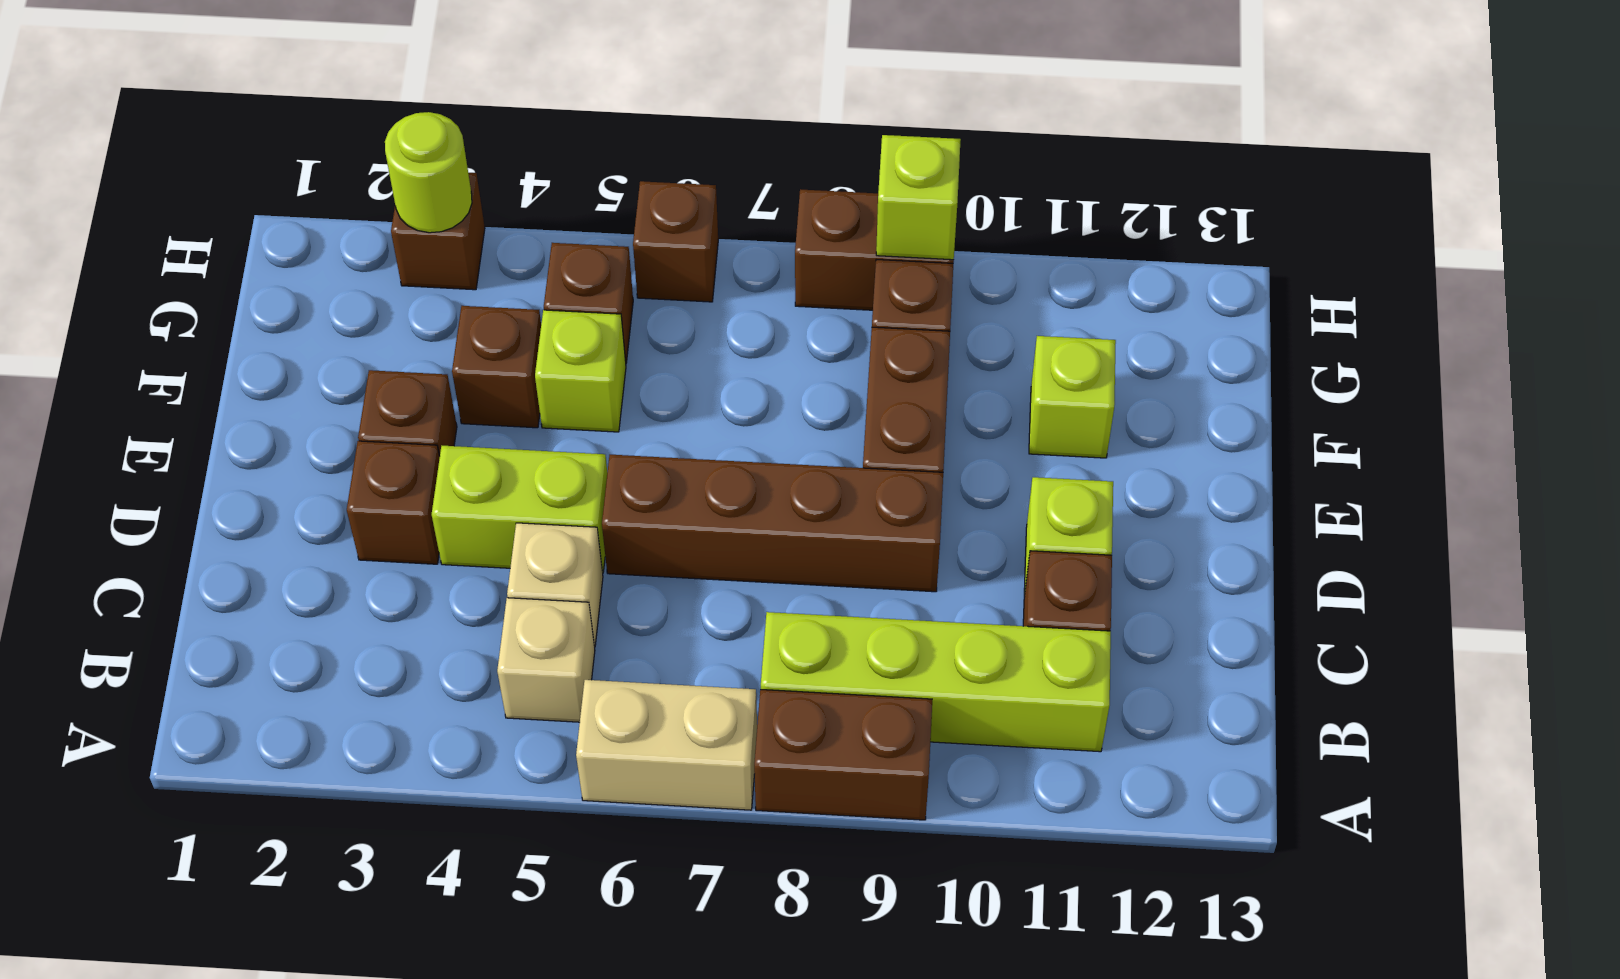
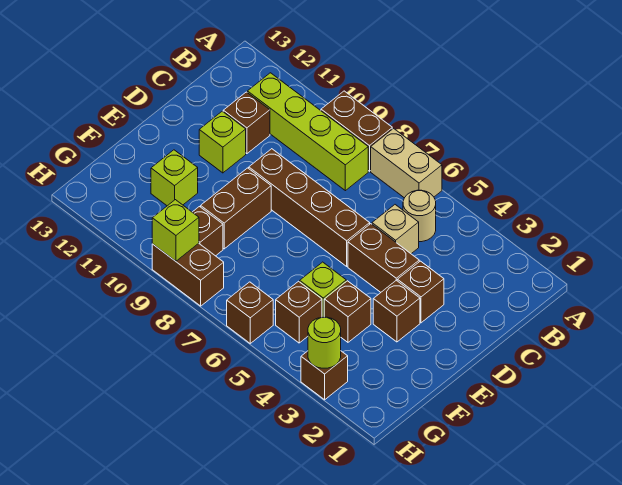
tan 1x1 brick [497,598,595,722] -> tan 1x1 round brick [403,190,436,242]
lime 1x2 brick [432,446,607,573] -> brown 1x2 brick [348,224,419,292]

